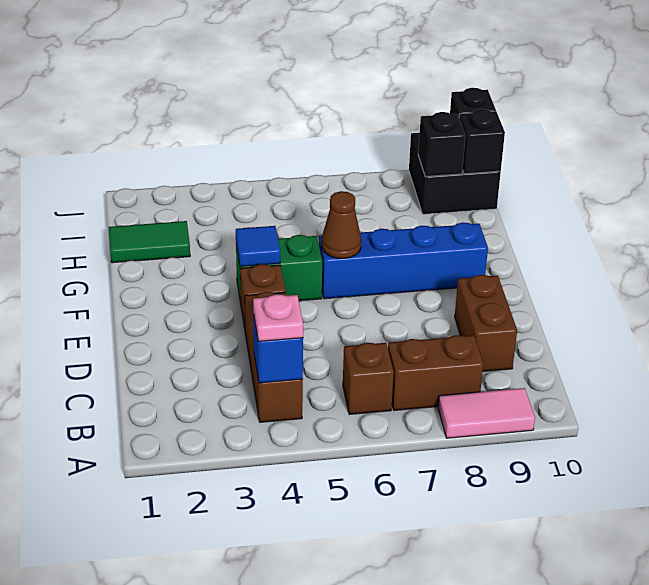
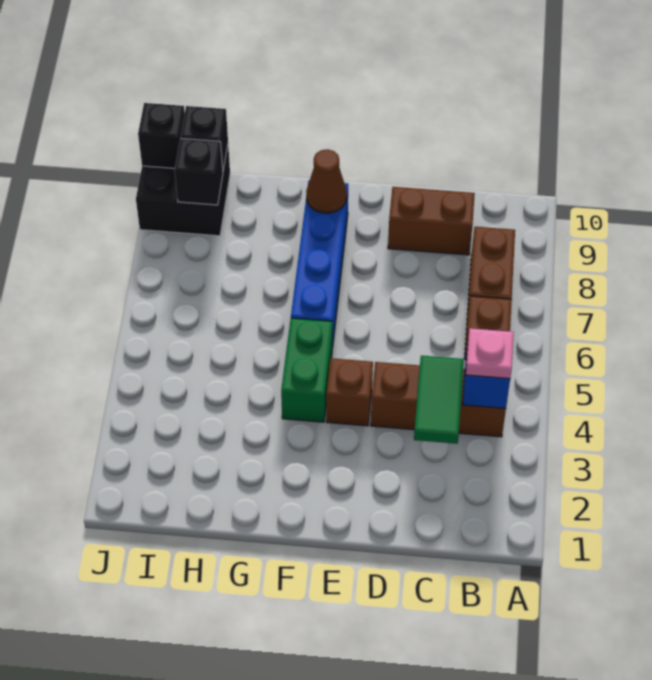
pink 1x2 tile [438,388,535,438] -> none
blue 1x1 tile [236,226,280,266] -> none
brown 1x1 cone [322,191,361,258] -> brown 1x1 cone moved to [306,149,347,213]
green 1x2 tile [109,221,190,263] -> green 1x2 tile moved to [414,356,464,444]

